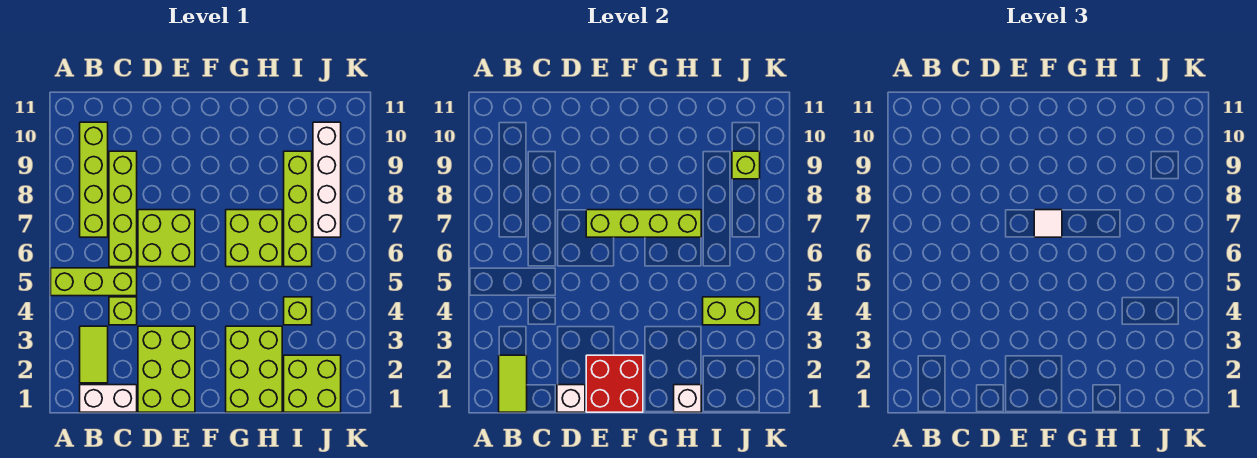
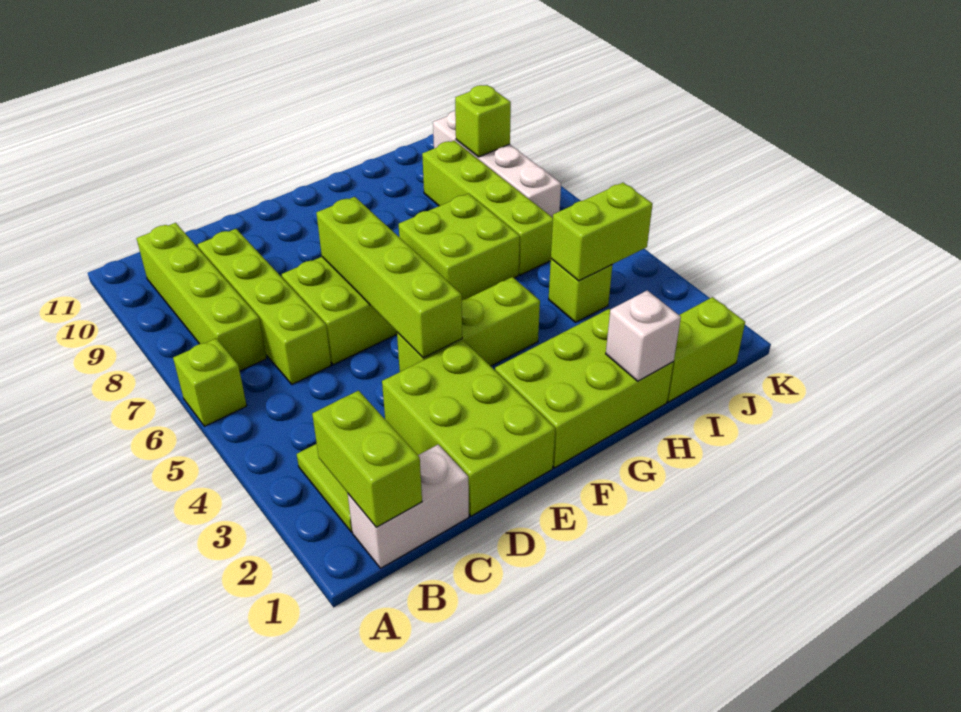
lime 1x3 brick [51,268,137,296] -> lime 1x3 brick moved to [397,277,540,372]
lime 1x2 tile [499,355,527,412] -> lime 1x2 brick [312,391,422,527]
lime 1x1 brick [109,297,137,325] -> lime 1x1 brick moved to [173,338,247,426]
white 1x1 brick [557,385,585,412] -> none
red 2x2 brick [586,355,643,412] -> none
lime 1x4 brick [586,210,701,237] -> lime 1x4 brick turned to [316,197,462,358]
white 1x1 tile [1034,210,1062,237] -> none
lime 2x3 brick [226,326,282,412] -> lime 2x3 brick turned to [495,309,674,468]
lime 2x2 brick [284,355,341,412] -> lime 1x2 brick [667,297,745,402]

